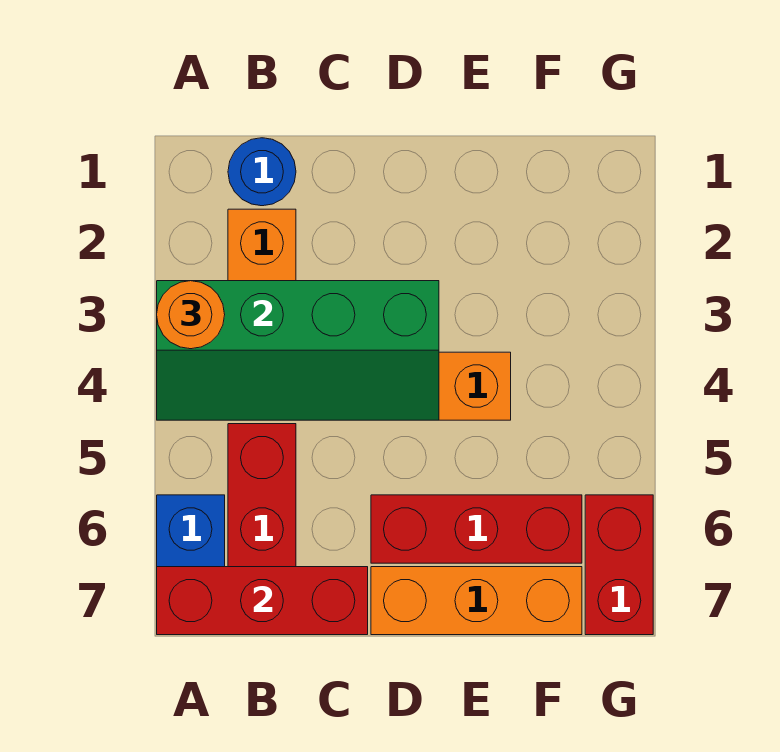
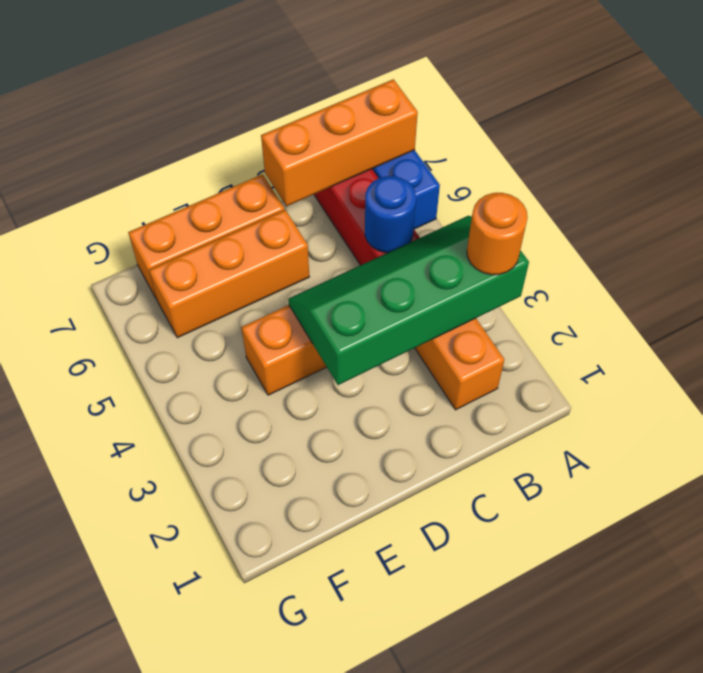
red 1x3 brick [157,567,368,635] -> orange 1x3 brick [261,79,418,206]
blue 1x1 round brick [228,138,296,206] -> blue 1x1 round brick moved to [365,176,416,253]
red 1x3 brick [371,495,582,563] -> orange 1x3 brick [149,210,309,338]
red 1x2 brick [585,495,653,635] -> none

